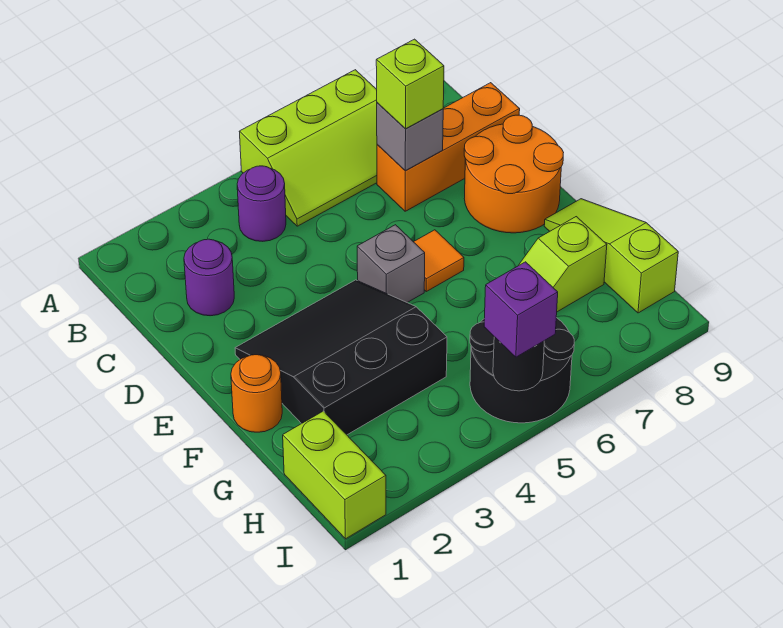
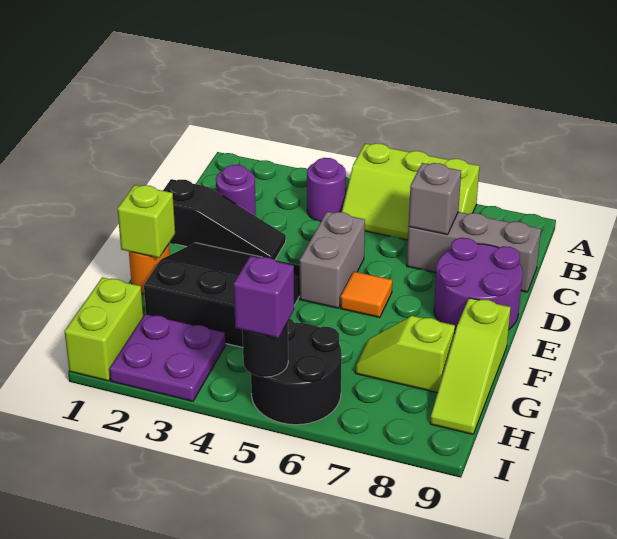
orange 1x3 brick [377,83,520,211] -> grey 1x3 brick [407,212,541,292]
lime 1x1 brick [376,39,444,129] -> lime 1x1 brick moved to [117,185,175,258]
none -> black 1x3 slope [163,179,286,260]
orange 2x2 round brick [464,115,564,233] -> purple 2x2 round brick [434,238,523,333]
grey 1x1 brick [357,225,425,303] -> grey 1x2 brick [300,212,365,308]
lime 1x3 slope [544,199,678,313] -> lime 1x3 slope turned to [430,298,511,434]
none -> purple 2x2 plate [110,314,226,401]

